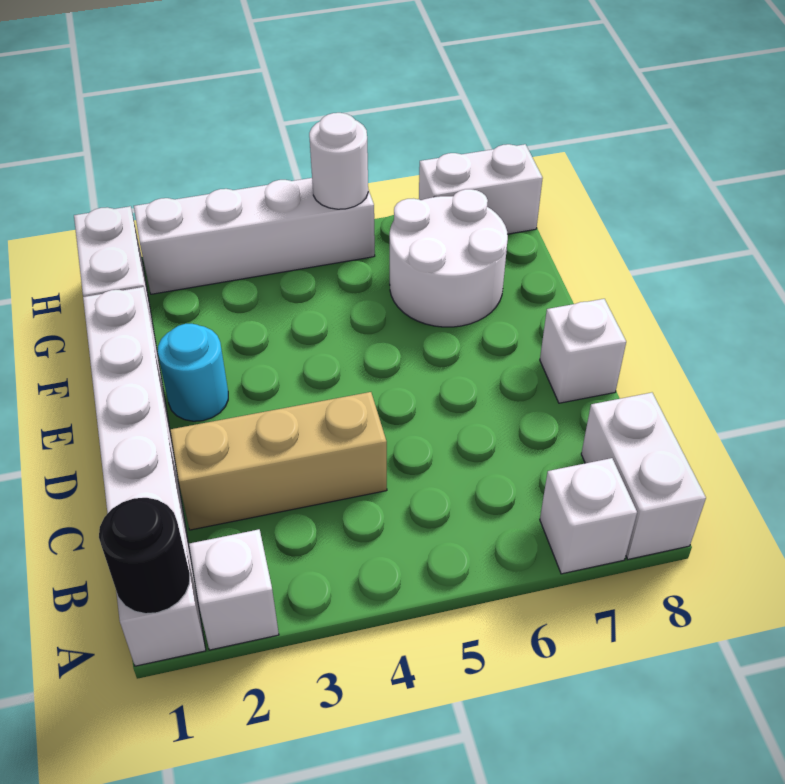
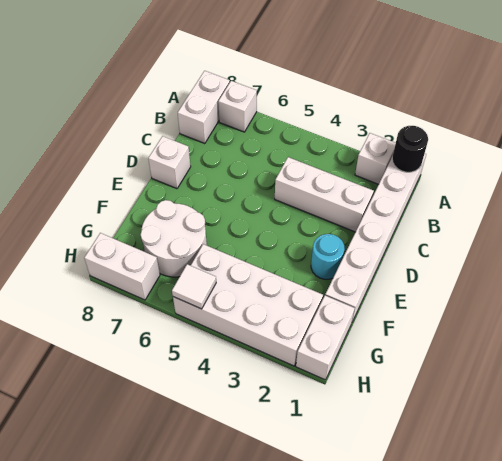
tan 1x3 brick [170,392,387,530] -> white 1x3 brick [275,157,374,232]
white 1x4 brick [134,178,375,294] -> white 2x4 brick [173,244,323,366]
white 1x1 round brick [309,113,368,209] -> white 1x1 tile [172,264,216,309]

